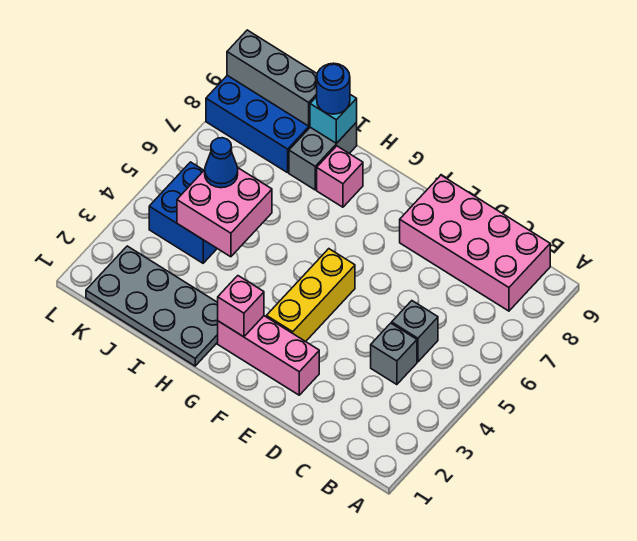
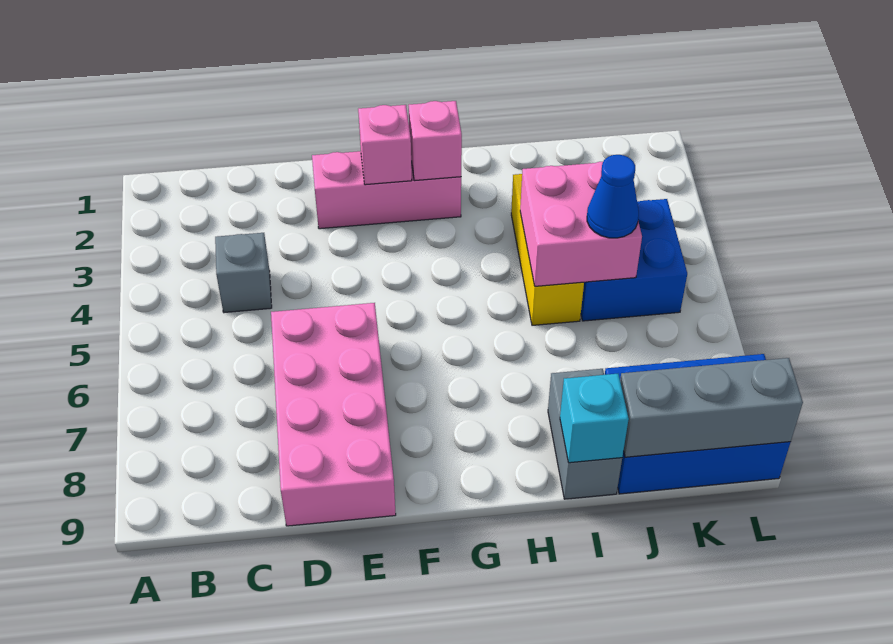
pink 2x4 brick [400,175,550,311] -> pink 2x4 brick turned to [271,303,396,526]
grey 1x1 brick [392,301,438,362] -> none
yellow 1x3 brick [266,249,355,342] -> yellow 1x3 brick moved to [511,174,584,325]
grey 2x4 plate [86,246,218,366] -> none
pink 1x1 brick [317,146,363,207] -> pink 1x1 brick moved to [358,105,412,185]
blue 1x1 round brick [317,63,350,114] -> none

